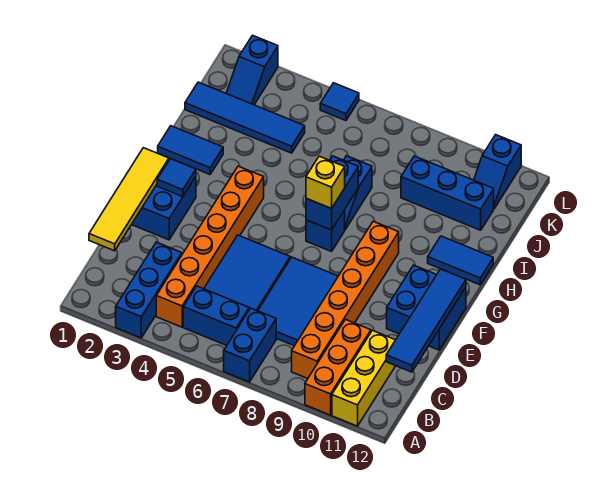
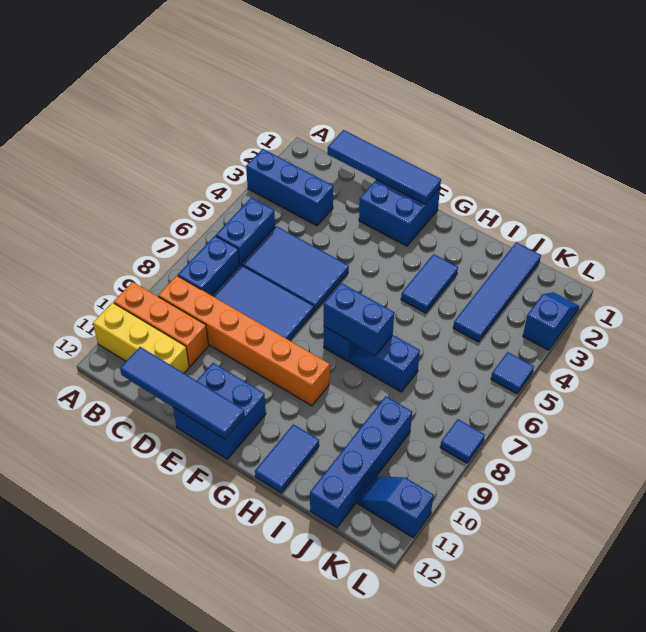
blue 1x2 brick [224,308,276,382] -> blue 1x2 brick turned to [178,236,240,295]
orange 1x6 brick [156,166,264,327] -> none
yellow 1x4 tile [89,148,169,251] -> blue 1x4 tile [328,130,441,204]
blue 1x1 tile [157,159,196,197] -> blue 1x1 tile moved to [440,419,485,463]
yellow 1x1 brick [306,156,345,209] -> none
blue 1x2 tile [158,126,223,174] -> blue 1x2 tile moved to [401,254,458,313]
blue 1x3 brick [401,156,494,230] -> blue 1x4 brick [310,396,412,528]
blue 1x2 slope [226,35,278,105] -> blue 1x2 slope turned to [523,292,579,350]

